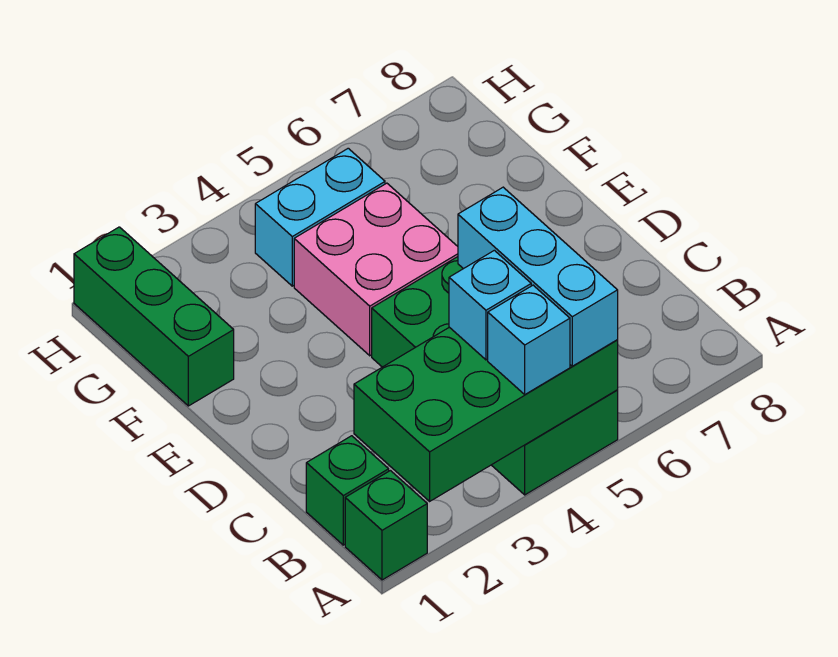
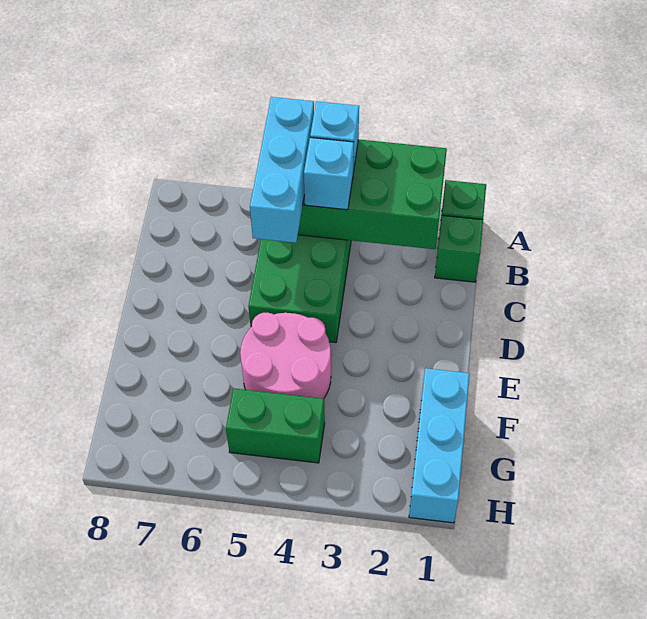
pink 2x2 brick [294,183,458,356] -> pink 2x2 round brick [240,313,331,399]
green 1x3 brick [74,227,234,406] -> cyan 1x3 brick [409,368,469,523]
cyan 1x2 brick [255,148,385,286] -> green 1x2 brick [226,388,325,463]

